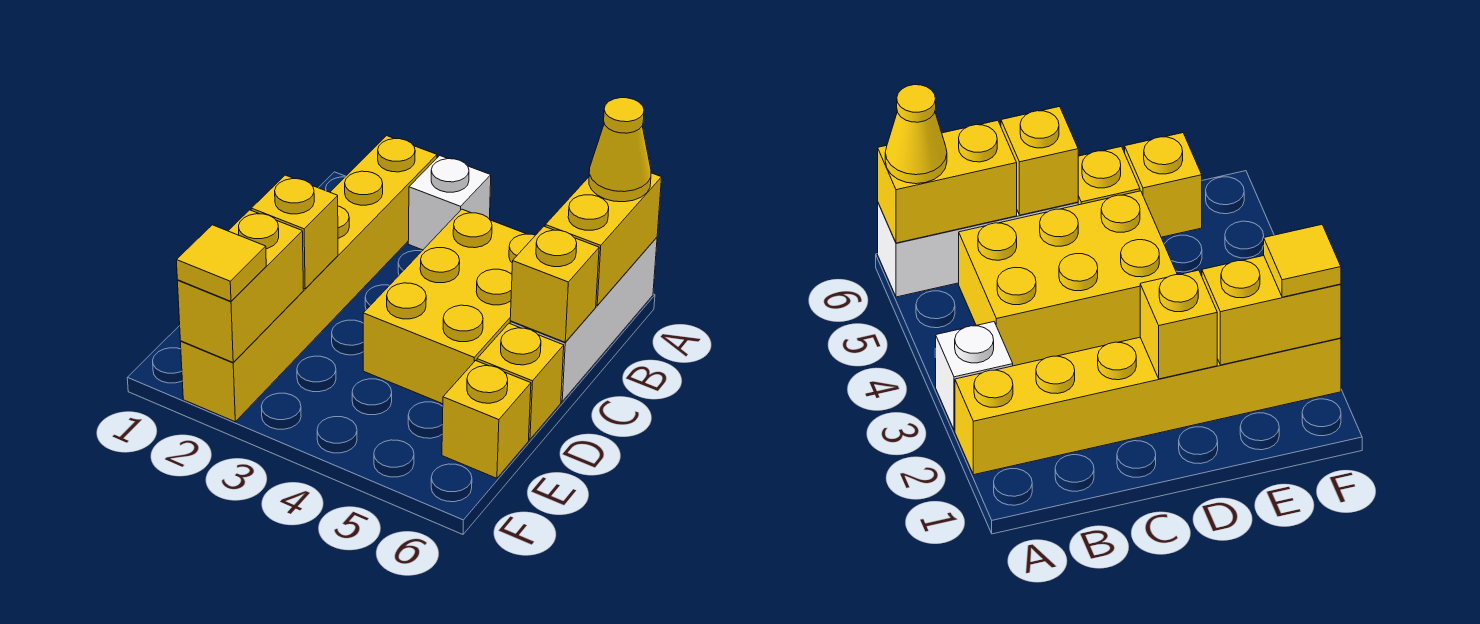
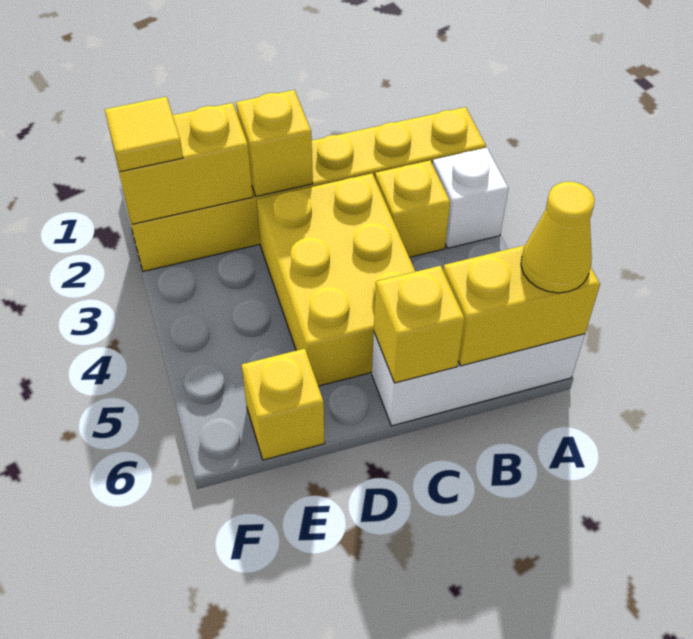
yellow 2x3 brick [363,209,535,404] -> yellow 2x3 brick turned to [257,173,415,386]
yellow 1x1 brick [477,323,564,439] -> yellow 1x1 brick moved to [375,160,450,257]

